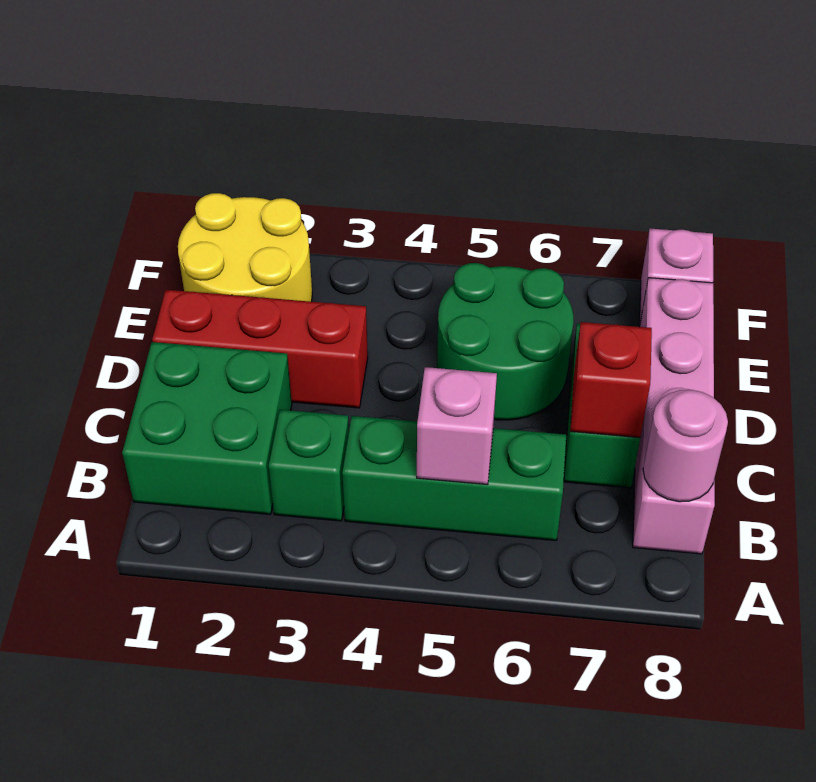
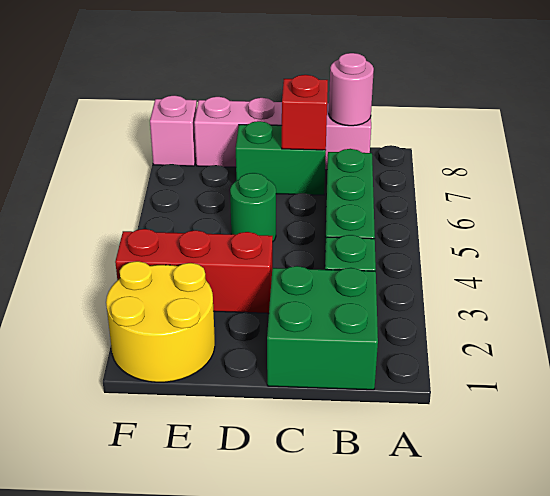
pink 1x1 brick [417,367,497,485] -> none
red 1x3 brick [152,290,368,408] -> red 1x3 brick turned to [115,229,273,313]
green 2x2 round brick [437,263,574,420] -> green 1x1 round brick [230,173,276,241]

